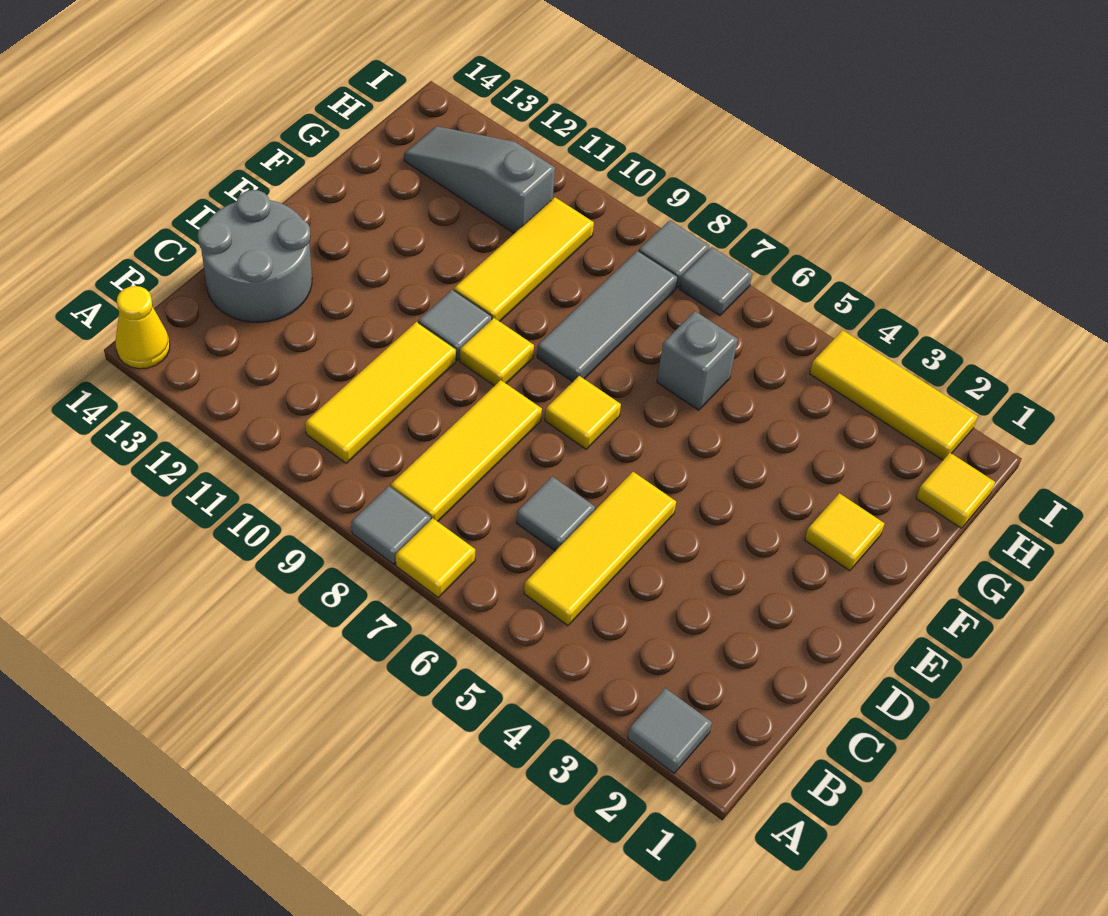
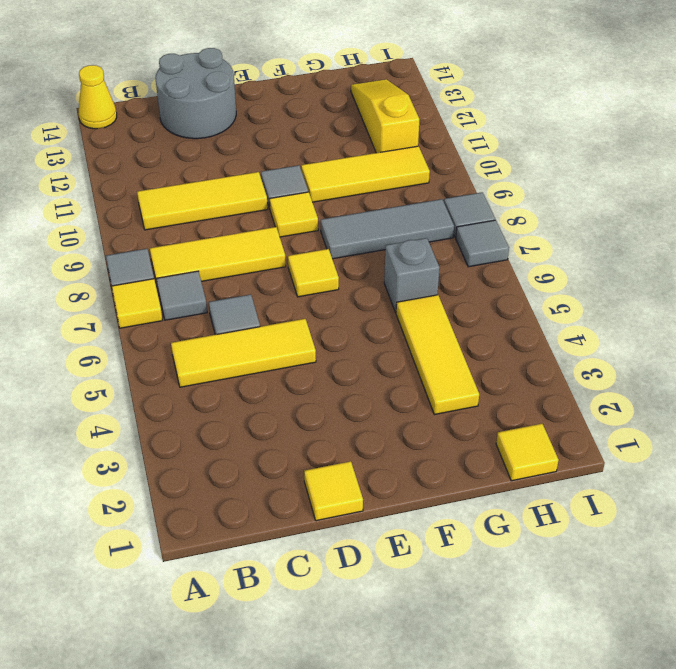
grey 1x1 tile [628,688,712,773] -> grey 1x1 tile moved to [156,271,207,320]
yellow 1x1 tile [805,493,885,571] -> yellow 1x1 tile moved to [304,461,363,521]
grey 1x3 slope [404,126,555,233] -> yellow 1x3 slope [351,79,419,153]
yellow 1x3 tile [810,330,978,460] -> yellow 1x3 tile moved to [396,295,479,415]

